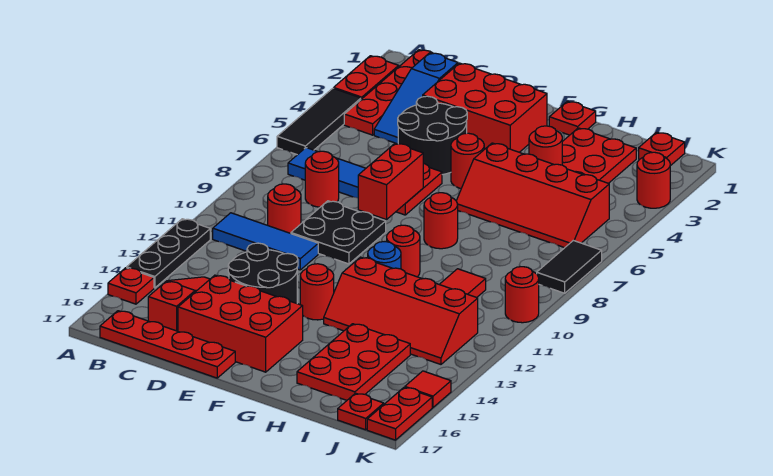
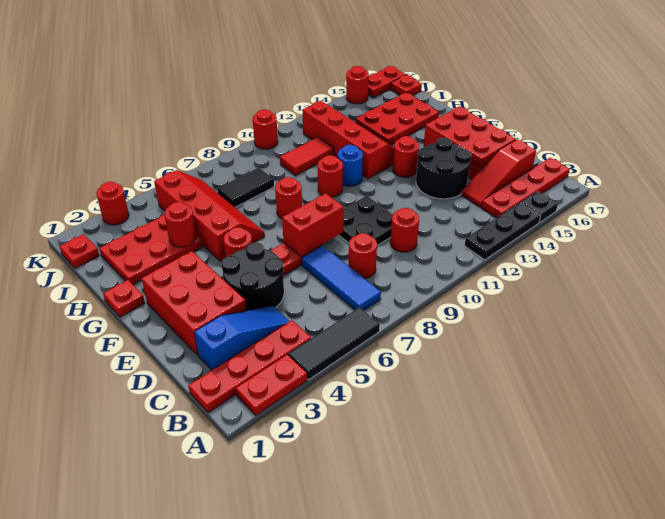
red 1x1 plate [108,268,154,304] -> black 1x1 plate [521,191,558,222]
blue 1x3 tile [213,213,318,270] -> none
red 1x4 plate [100,311,235,378] -> red 1x4 plate turned to [481,158,570,218]
black 1x2 tile [537,240,602,293] -> black 1x2 tile moved to [217,167,274,207]
red 1x1 tile [405,371,451,407] -> red 1x1 round brick [346,66,369,104]

